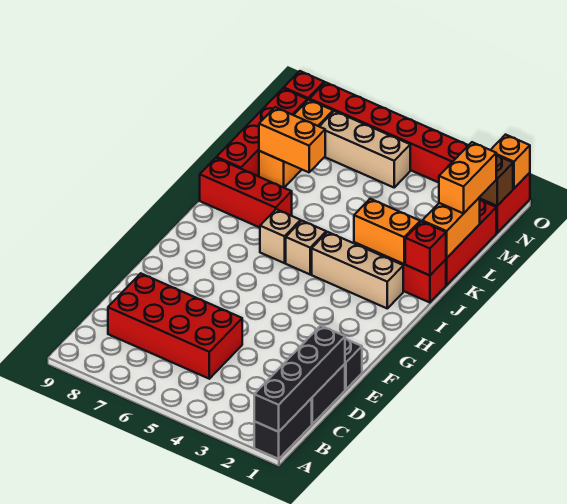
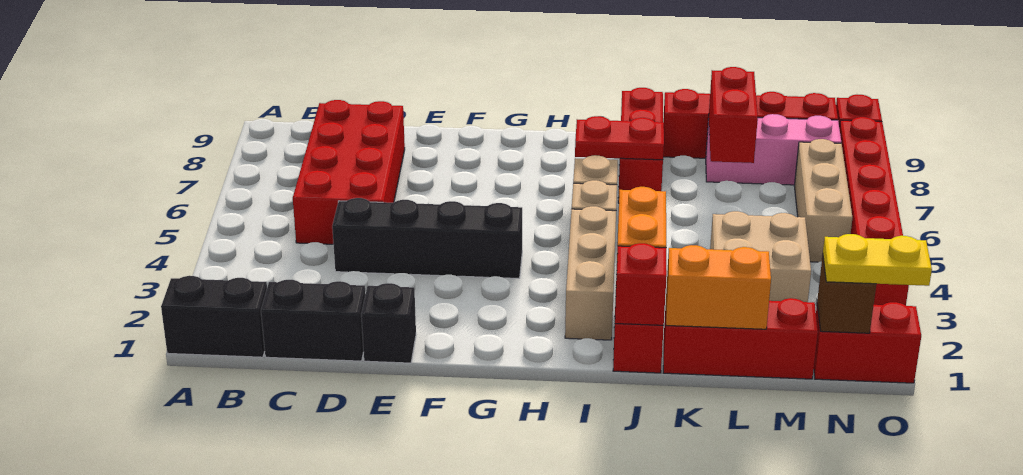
black 1x4 brick [254,326,345,432] -> black 1x4 brick moved to [332,198,522,279]
none -> red 1x2 plate [575,116,664,160]
orange 1x2 brick [439,142,496,213] -> none
none -> tan 2x2 brick [710,211,811,302]
orange 1x2 brick [259,107,325,172] -> red 1x2 brick [709,67,758,163]
orange 1x3 brick [259,100,333,188] -> pink 1x3 brick [706,114,841,185]
none -> yellow 1x2 plate [823,234,932,286]
orange 1x1 brick [491,135,530,188] -> none

